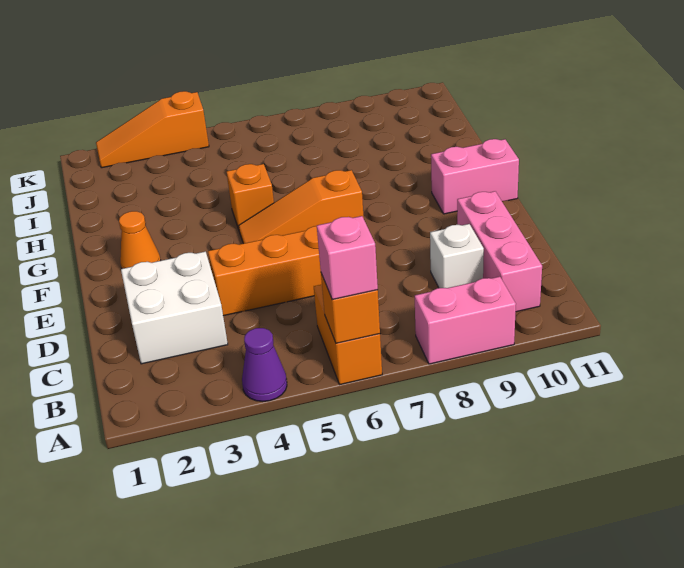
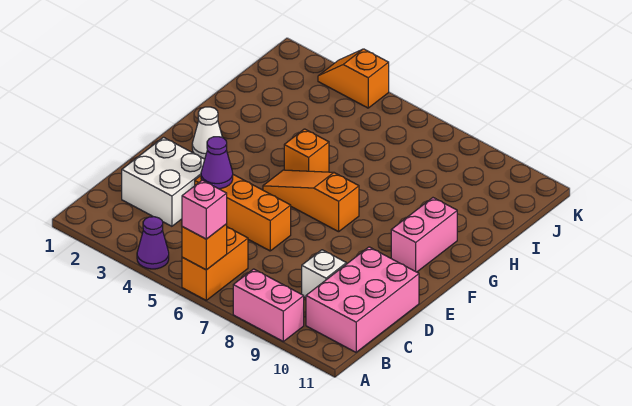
pink 1x3 brick [457,191,542,312] -> pink 2x3 brick [306,247,419,352]
none -> purple 1x1 cone [201,137,233,189]
orange 1x1 cone [119,211,161,269] -> white 1x1 cone [192,107,223,159]
pink 1x2 brick [431,139,519,214] -> pink 1x2 brick turned to [391,198,457,272]
orange 1x3 slope [96,91,209,168] -> orange 1x2 slope [318,49,389,108]

